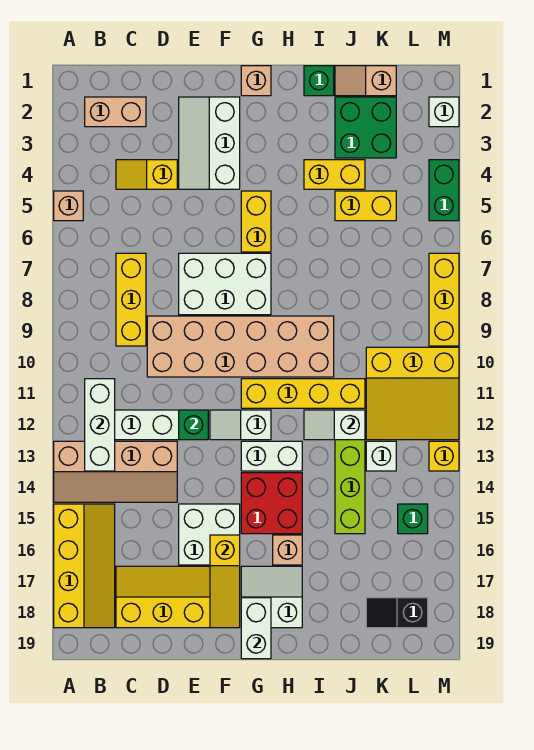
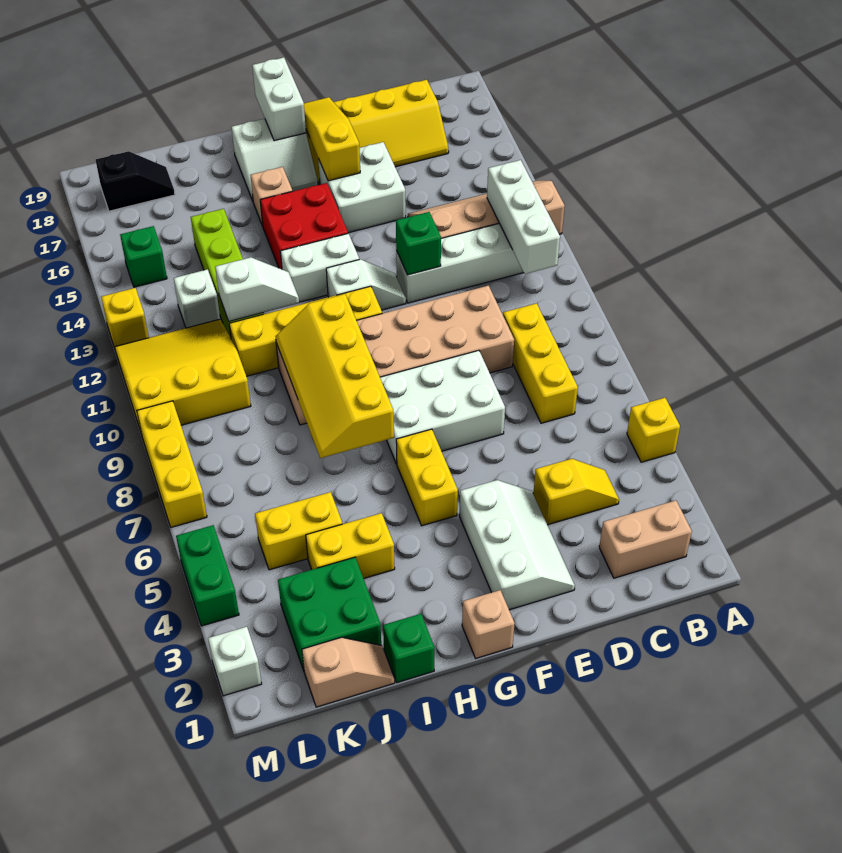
tan 1x1 brick [54,191,83,221] -> yellow 1x1 brick [627,398,680,462]
yellow 2x4 slope [54,504,115,628] -> yellow 2x4 slope moved to [275,294,394,458]

